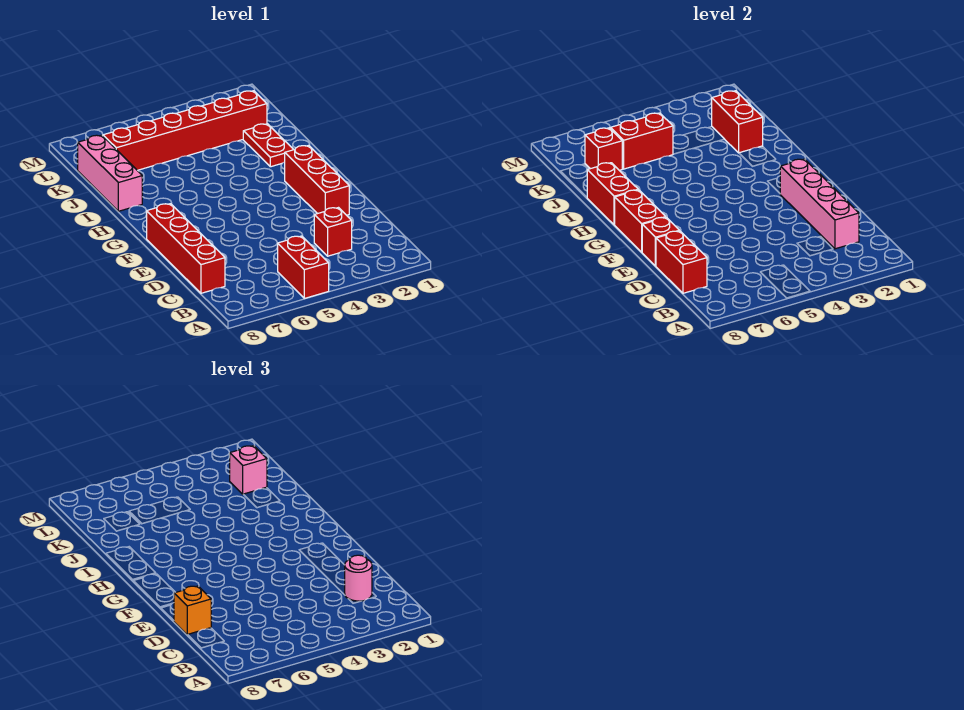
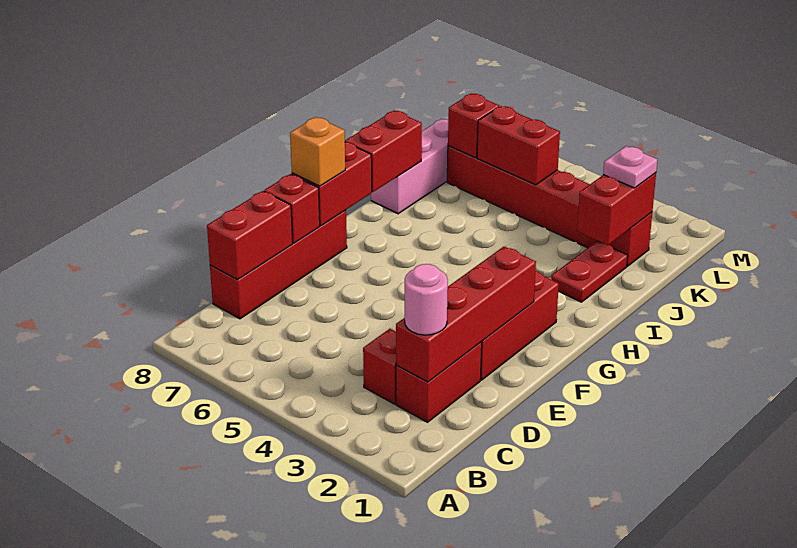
red 1x2 brick [278,236,329,298] -> red 1x2 brick moved to [396,342,482,422]
pink 1x4 brick [780,159,859,249] -> red 1x4 brick [396,247,536,382]
orange 1x1 brick [174,586,211,635] -> orange 1x1 brick moved to [290,117,345,186]
pink 1x1 brick [230,446,267,494] -> pink 1x1 plate [603,146,657,188]

